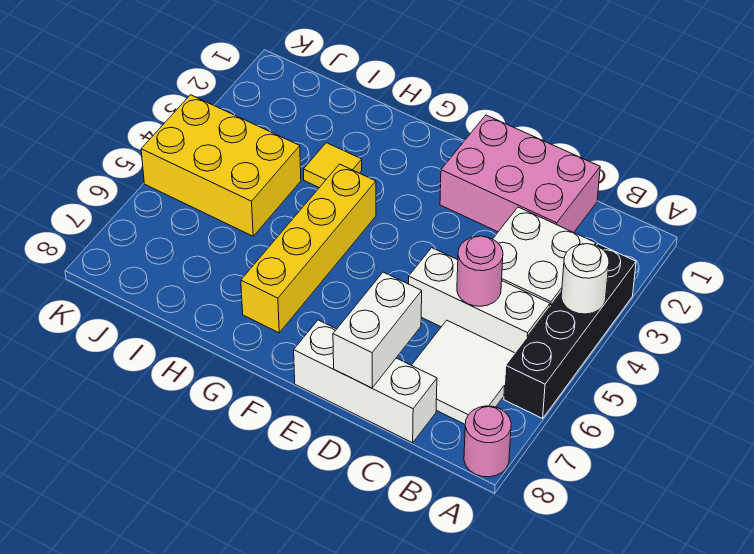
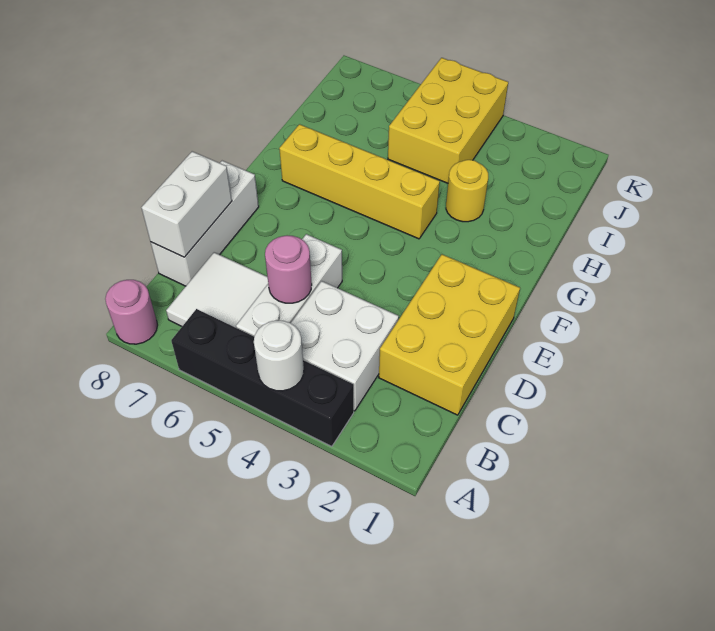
pink 2x3 brick [440,115,600,233] -> yellow 2x3 brick [379,254,520,415]
white 1x2 brick [333,272,422,388] -> white 1x2 brick turned to [141,151,232,257]
yellow 1x1 tile [304,143,362,187] -> yellow 1x1 round brick [446,160,488,222]

